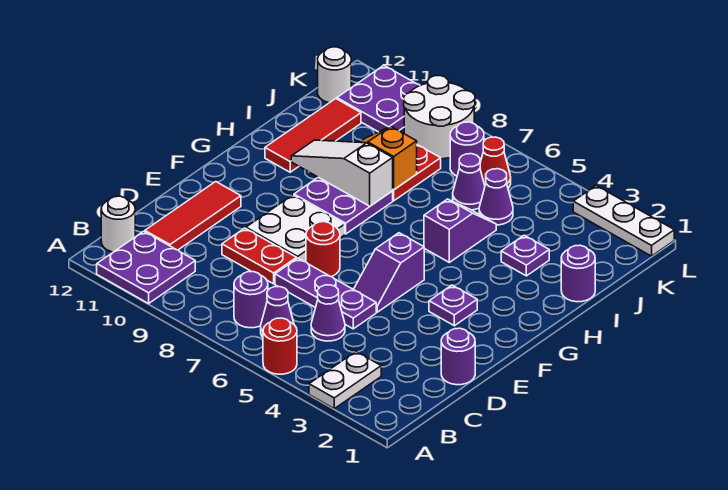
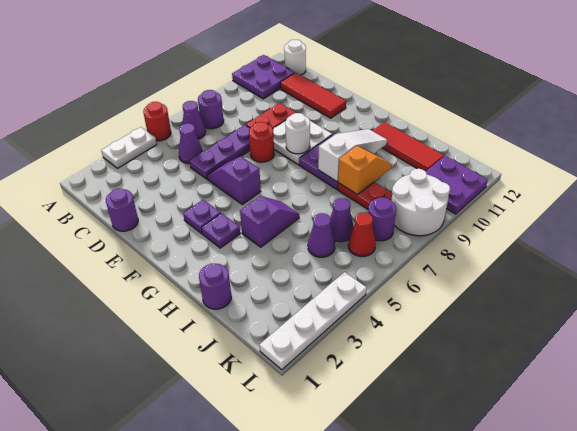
white 1x2 plate [309,352,381,409] -> white 1x2 plate turned to [101,127,157,168]
purple 1x2 slope [424,199,496,262] -> purple 1x2 slope turned to [240,196,299,247]
purple 1x1 plate [501,235,549,276] -> purple 1x1 plate moved to [202,213,240,248]
white 1x1 round brick [318,47,351,103] -> white 1x1 round brick moved to [285,113,310,154]
white 1x3 plate [573,186,674,256] -> white 1x4 plate [259,272,367,370]

